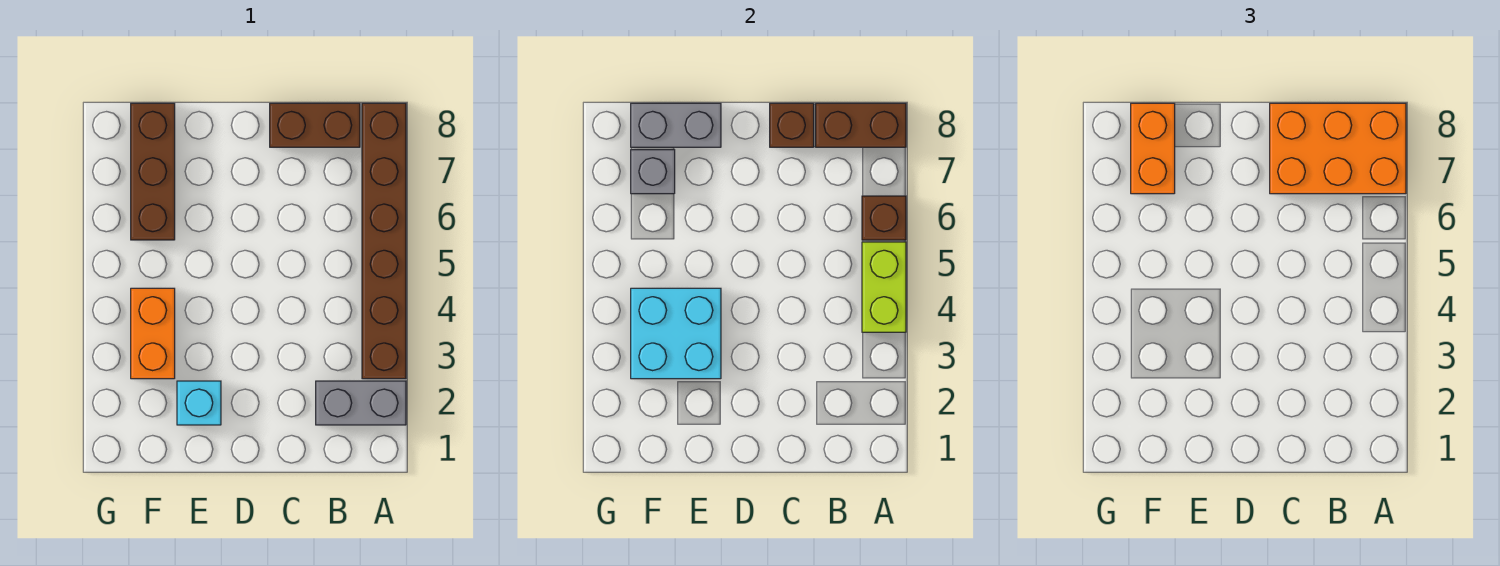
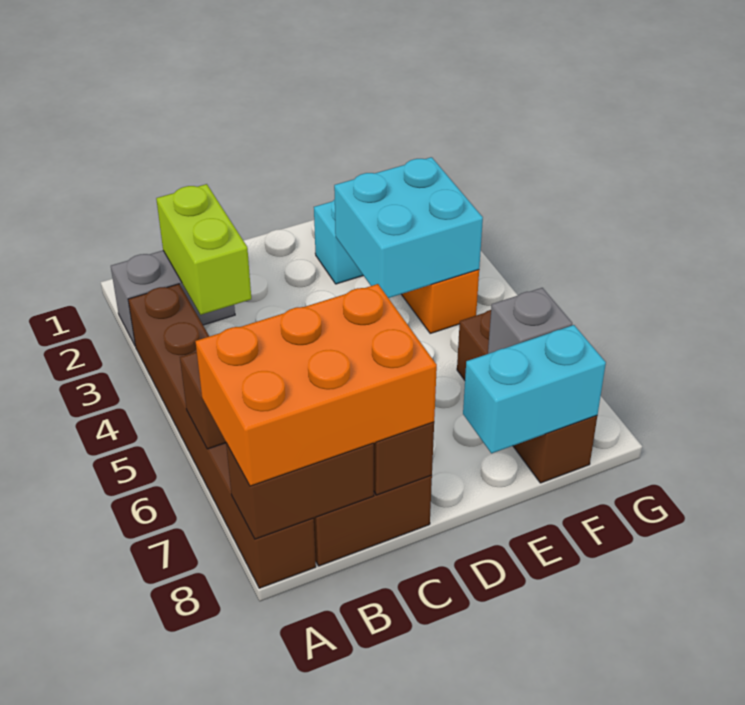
lime 1x2 brick [862,242,906,332] -> lime 1x2 brick moved to [156,184,251,315]
grey 1x2 brick [631,103,721,147] -> cyan 1x2 brick [463,325,606,453]
orange 1x2 brick [1131,103,1175,194] -> none

